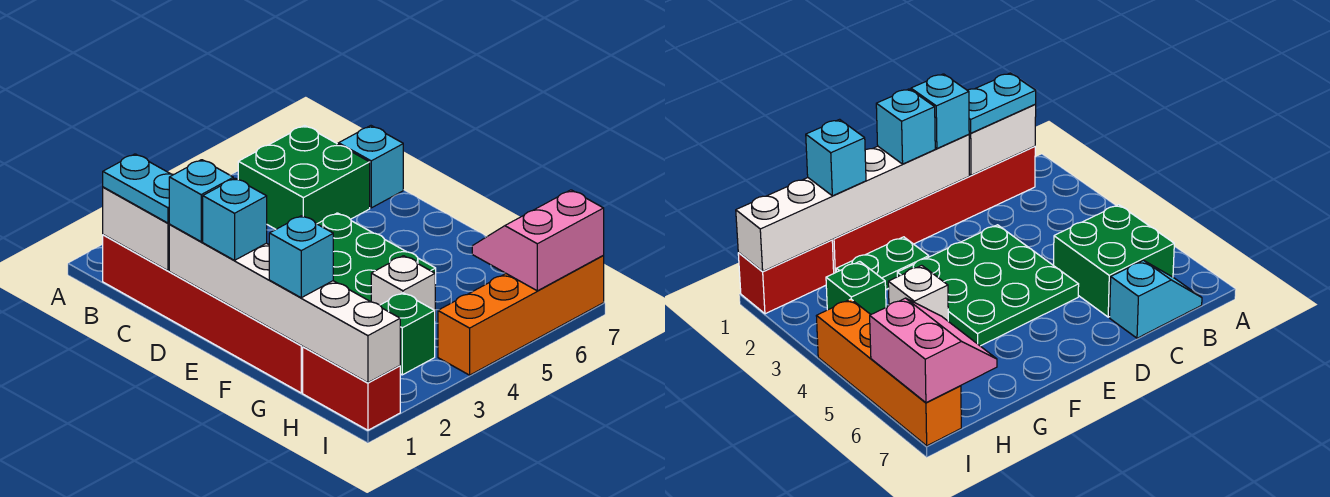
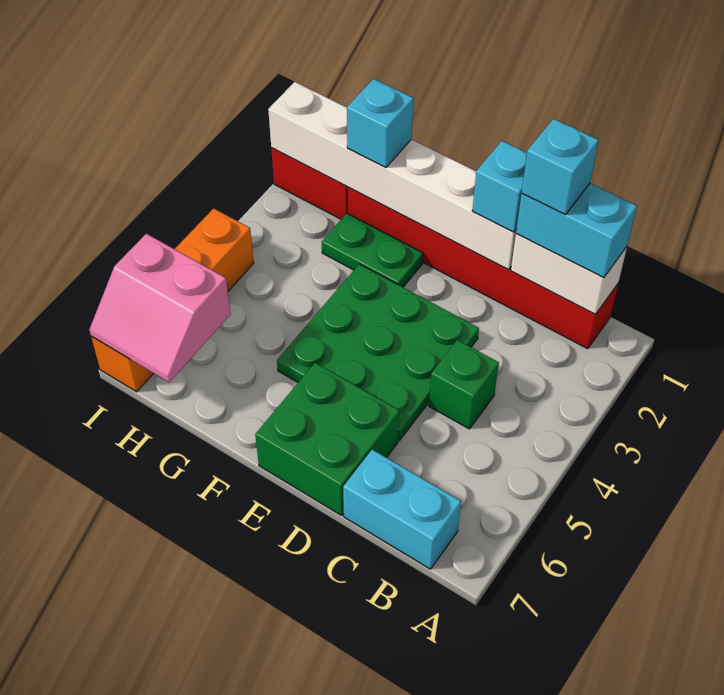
cyan 1x2 plate [103,154,173,223] -> cyan 1x2 brick [516,183,637,278]
green 2x2 brick [238,126,370,229] -> green 2x2 brick moved to [255,363,399,515]
cyan 1x2 slope [338,126,403,208] -> cyan 1x2 brick [343,450,461,569]
cyan 1x1 brick [203,178,267,260] -> cyan 1x1 brick moved to [522,119,599,215]
white 1x1 brick [371,256,435,311] -> none
green 1x1 brick [380,293,435,375] -> green 1x1 brick moved to [429,340,499,429]
pink 2x2 slope [472,190,604,291] -> pink 2x2 slope turned to [89,234,230,382]

